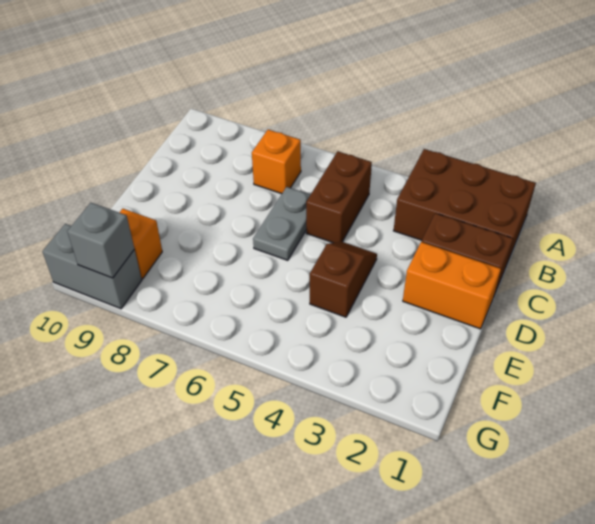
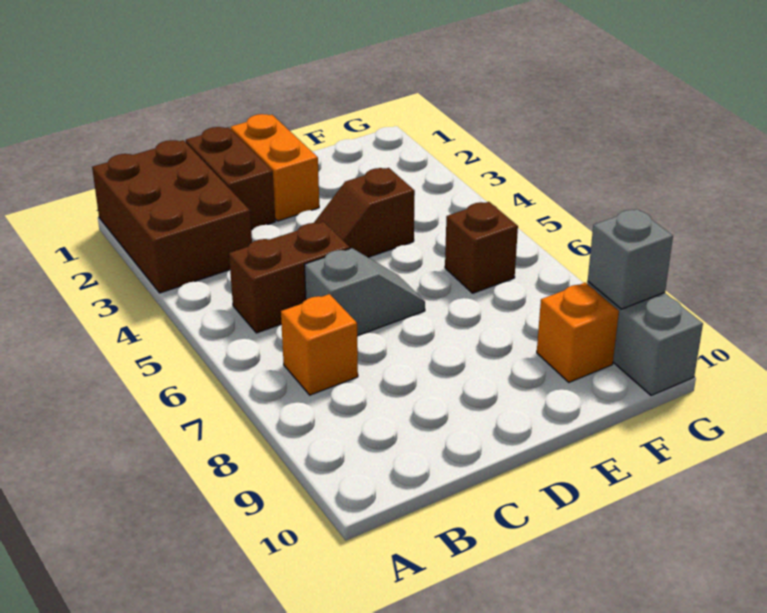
grey 1x2 plate [253,187,310,260] -> grey 1x2 slope [305,248,425,336]
none -> brown 1x1 brick [445,202,518,293]

